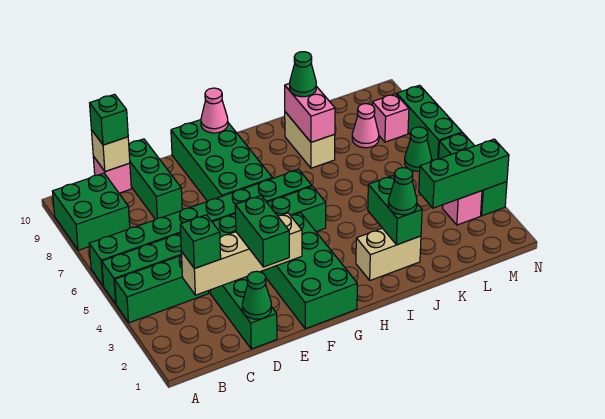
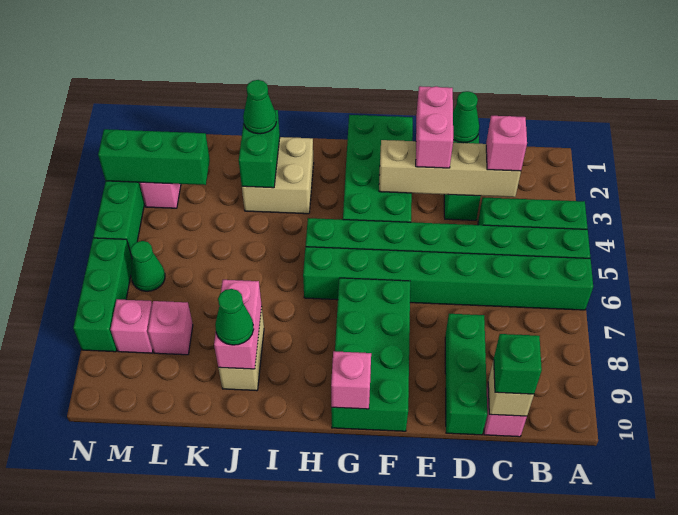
green 2x2 brick [52,173,130,250] -> none
green 1x1 brick [180,215,221,269] -> pink 1x1 brick [486,116,527,171]
green 1x2 brick [235,196,289,267] -> pink 1x2 brick [416,86,453,168]
pink 1x1 cone [201,88,228,133] -> pink 1x1 brick [331,351,371,409]
tan 1x2 brick [356,228,421,280] -> tan 2x2 brick [242,137,314,214]
pink 1x1 cone [352,104,379,148] -> pink 1x1 brick [148,301,193,355]

